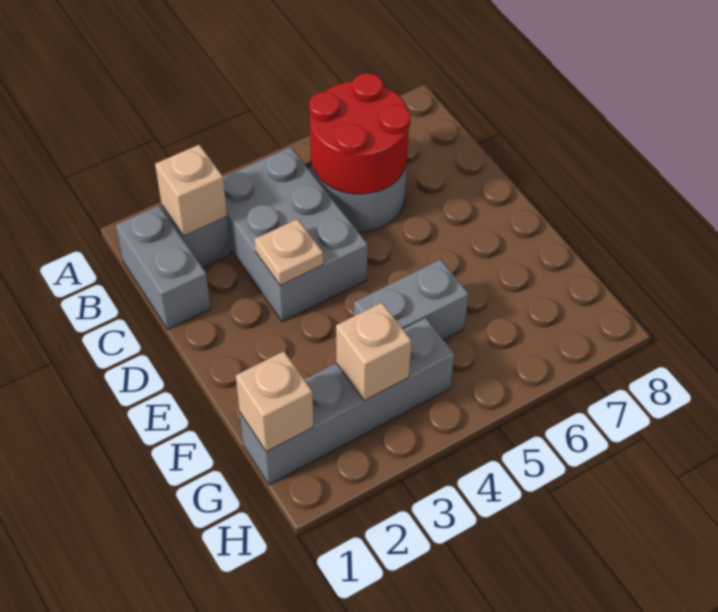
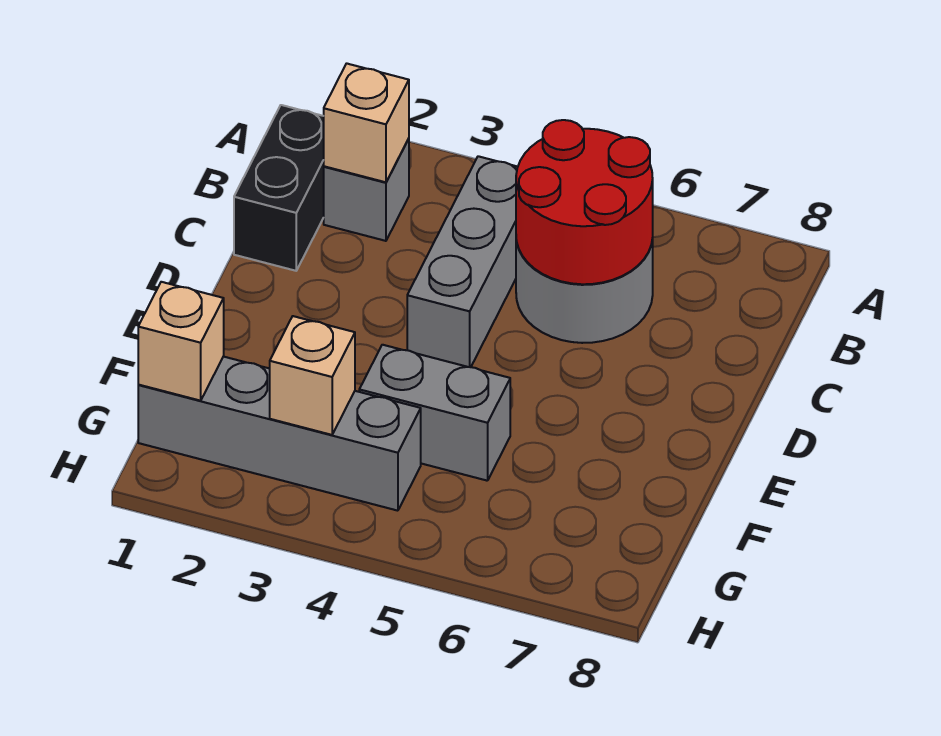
grey 1x2 brick [116,206,211,329] -> black 1x2 brick [234,105,324,271]
grey 2x3 brick [223,147,368,322] -> grey 1x3 brick [407,156,518,367]
tan 1x1 plate [254,219,323,285] -> none

